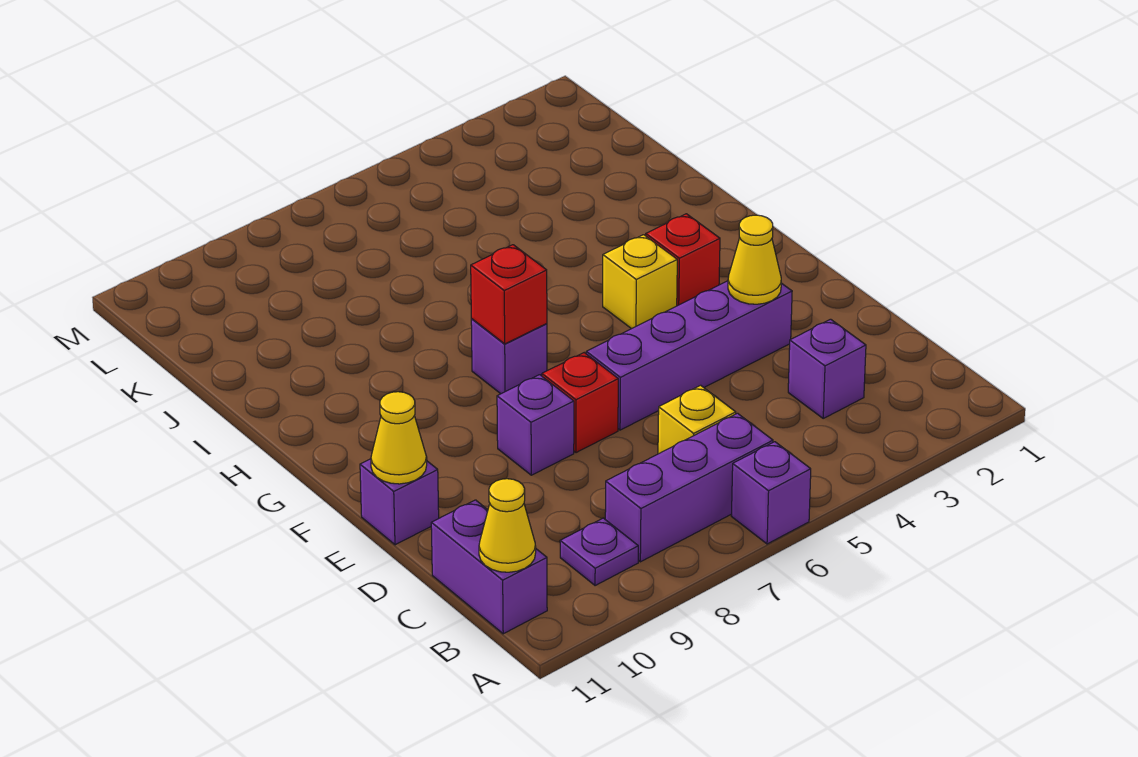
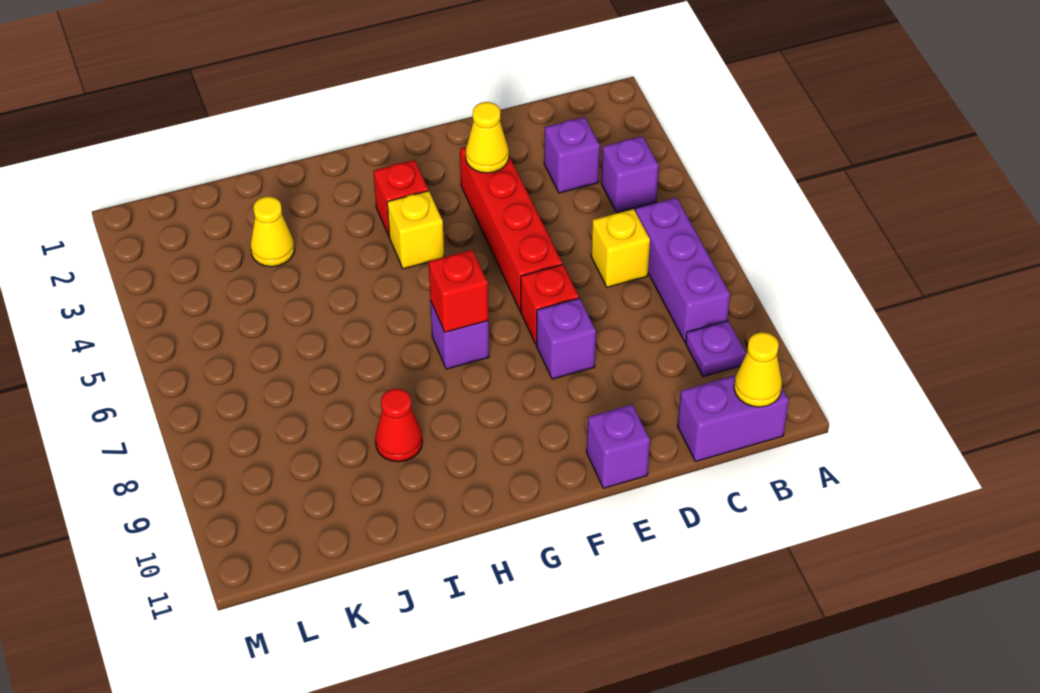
purple 1x1 brick [732,442,811,544] -> purple 1x1 brick moved to [601,136,659,213]
purple 1x4 brick [586,281,792,430] -> red 1x4 brick [460,147,562,311]
yellow 1x1 cone [371,392,427,484] -> yellow 1x1 cone moved to [250,197,295,267]
none -> red 1x1 cone [375,389,422,462]

